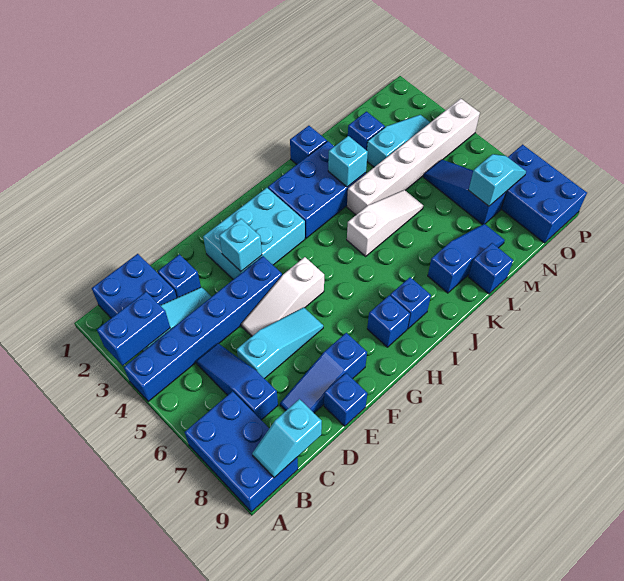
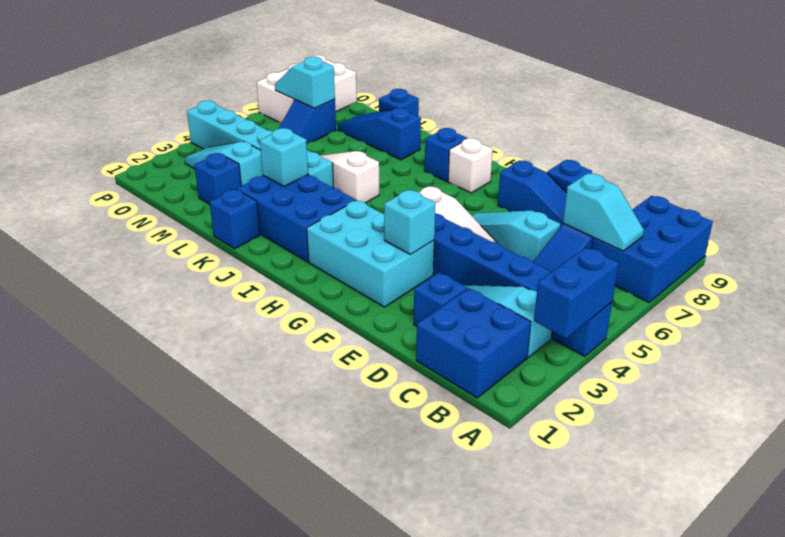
blue 1x2 brick [97,292,170,366] -> blue 1x2 brick turned to [534,247,619,338]
cyan 1x2 slope [252,399,322,478] -> cyan 1x2 slope moved to [563,173,644,251]
blue 1x1 brick [367,295,410,347] -> white 1x1 brick [448,138,493,193]
white 1x6 brick [347,99,480,215] -> cyan 1x6 brick [187,101,334,188]
blue 1x3 slope [423,159,507,225] -> blue 1x2 slope [279,99,336,144]
blue 2x3 brick [501,145,587,243] -> white 2x3 brick [256,55,357,123]

